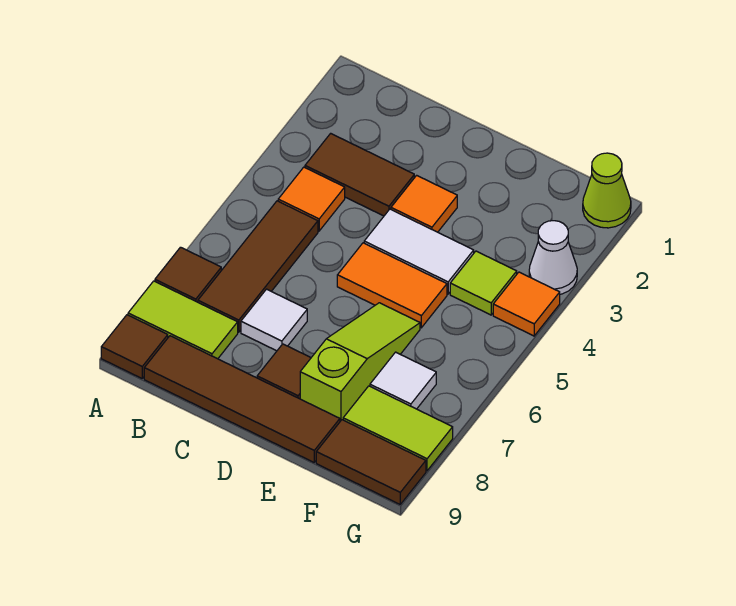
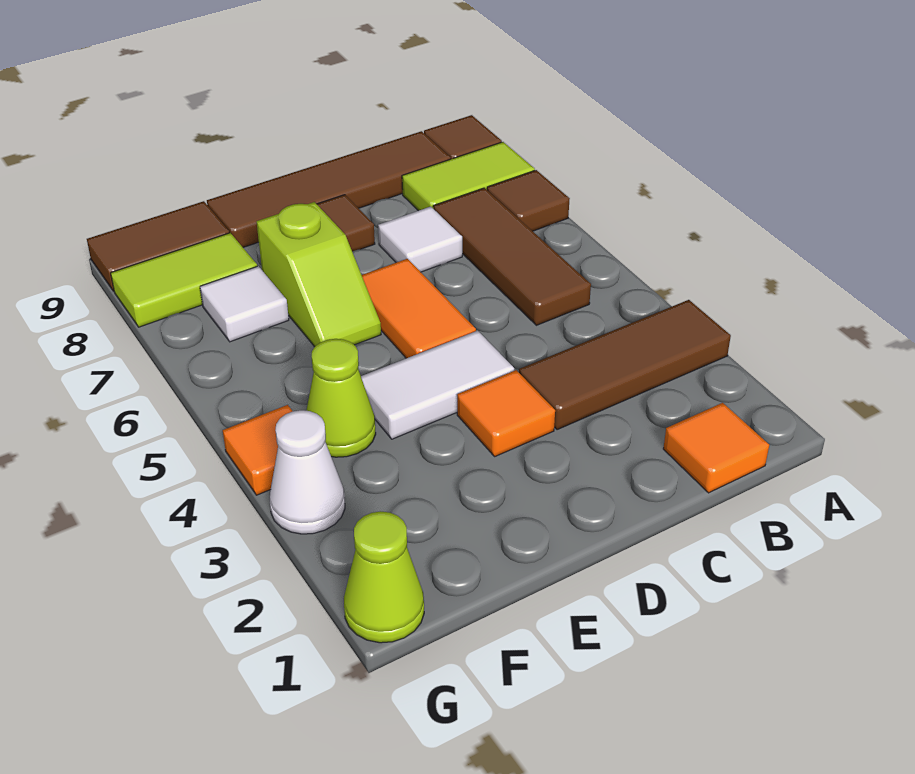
brown 1x2 tile [305,133,414,216] -> brown 1x3 tile [519,300,731,430]
orange 1x1 tile [278,167,345,231] -> orange 1x1 tile moved to [663,403,769,493]
orange 1x2 tile [337,243,447,328] -> orange 1x2 tile turned to [362,259,476,358]
lime 1x3 slope [300,303,420,421] -> lime 1x2 slope [257,202,381,347]
lime 1x1 tile [450,251,517,315] -> lime 1x1 cone [306,339,376,457]

